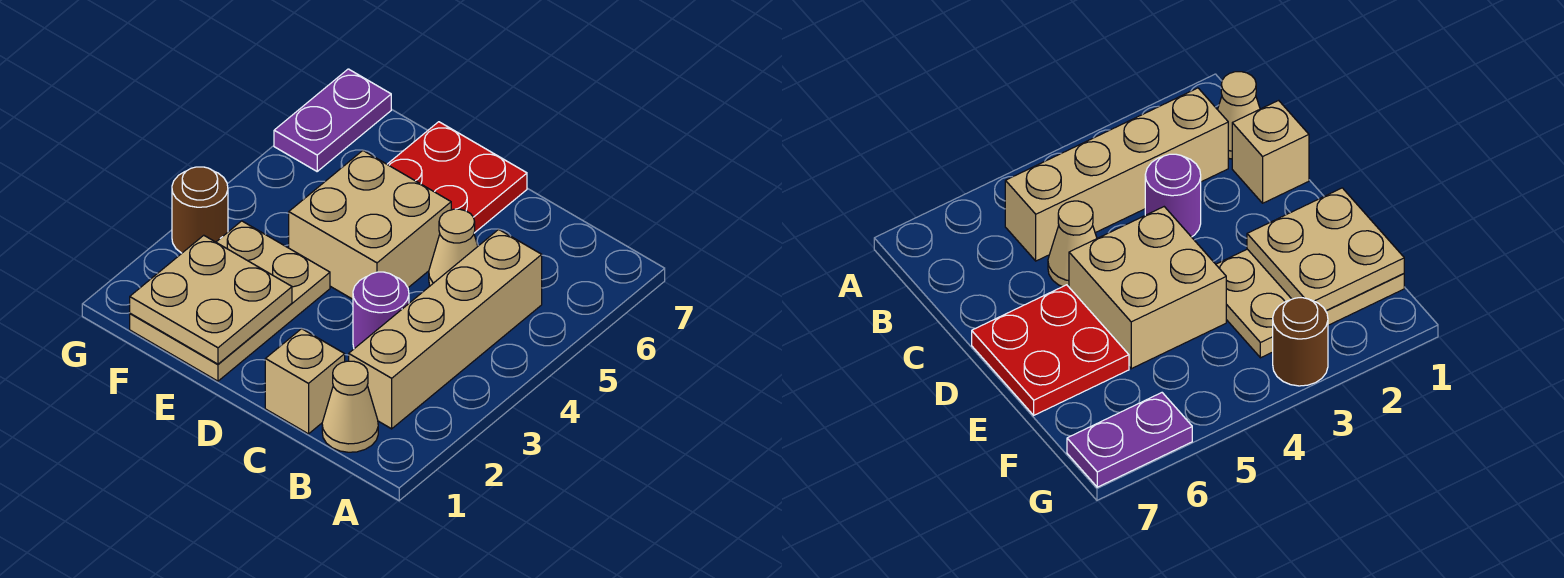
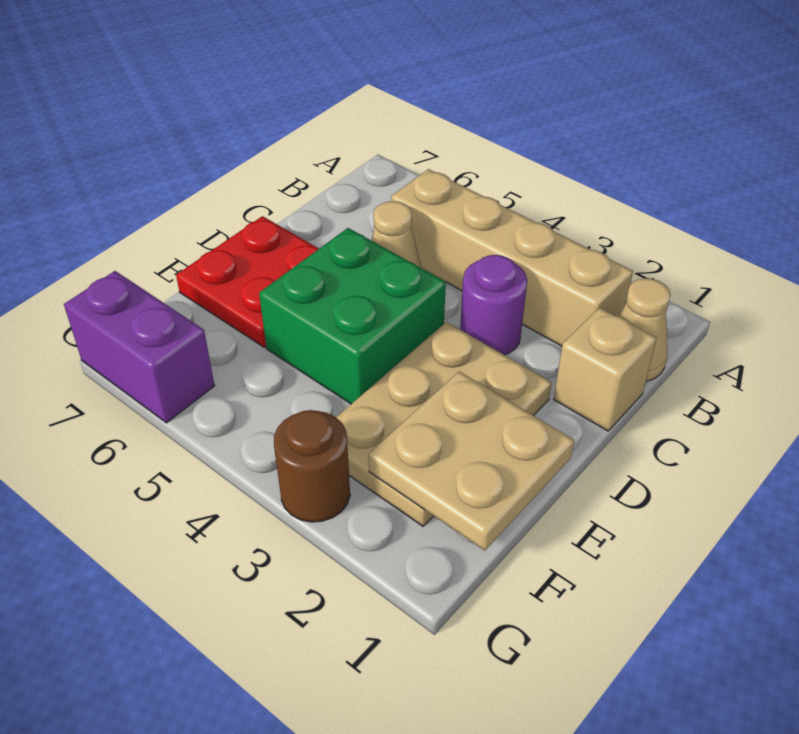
tan 2x2 brick [289,151,451,299] -> green 2x2 brick [259,228,446,404]
tan 2x3 plate [130,221,330,381] -> tan 2x3 plate turned to [336,322,552,526]
purple 1x2 plate [274,69,391,171] -> purple 1x2 brick [64,271,215,423]

